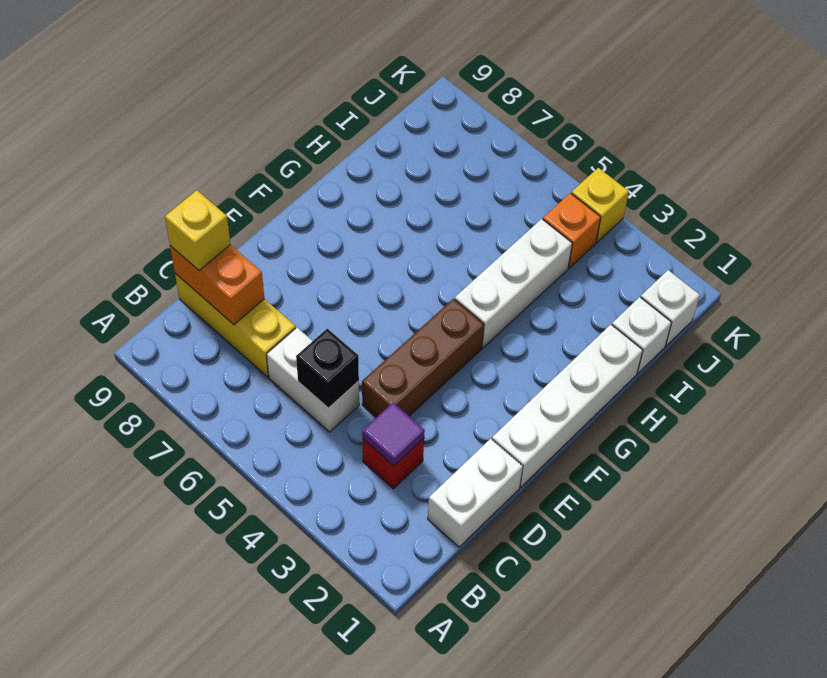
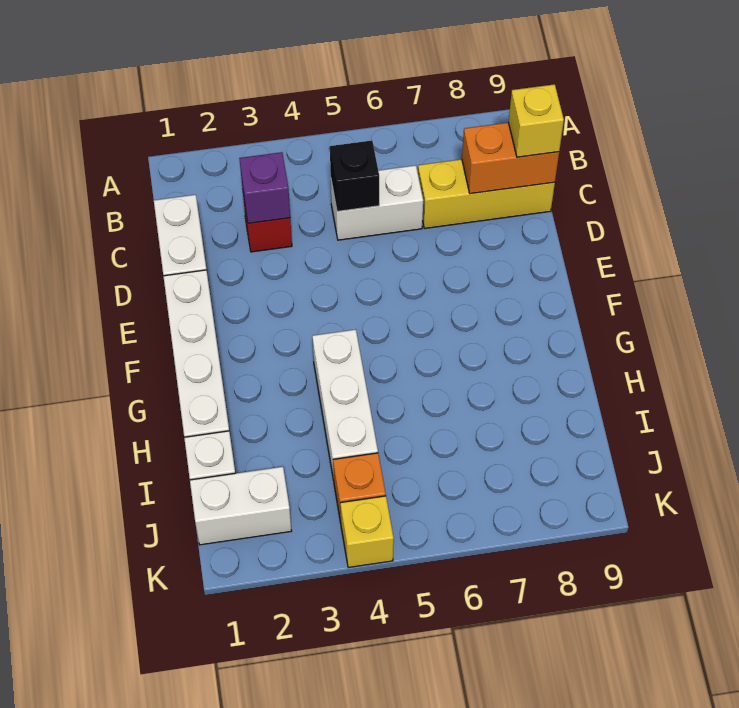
purple 1x1 tile [362,403,425,466] -> purple 1x1 brick [239,152,290,223]
brown 1x3 brick [362,299,484,417] -> none
white 1x1 brick [641,270,700,346] -> white 1x2 brick [190,467,291,545]

